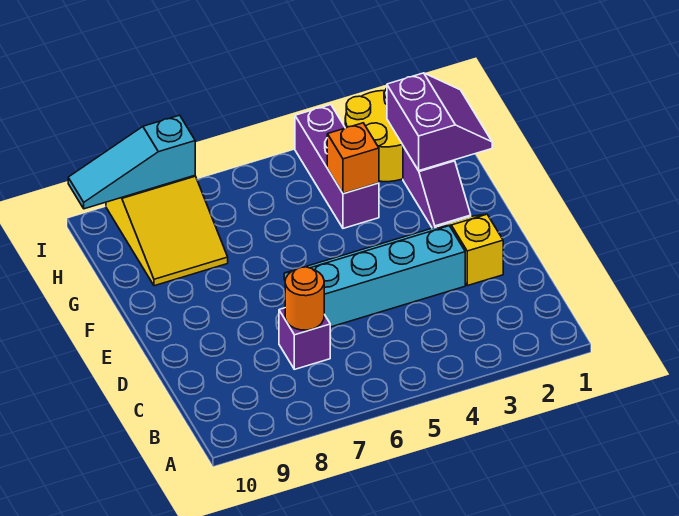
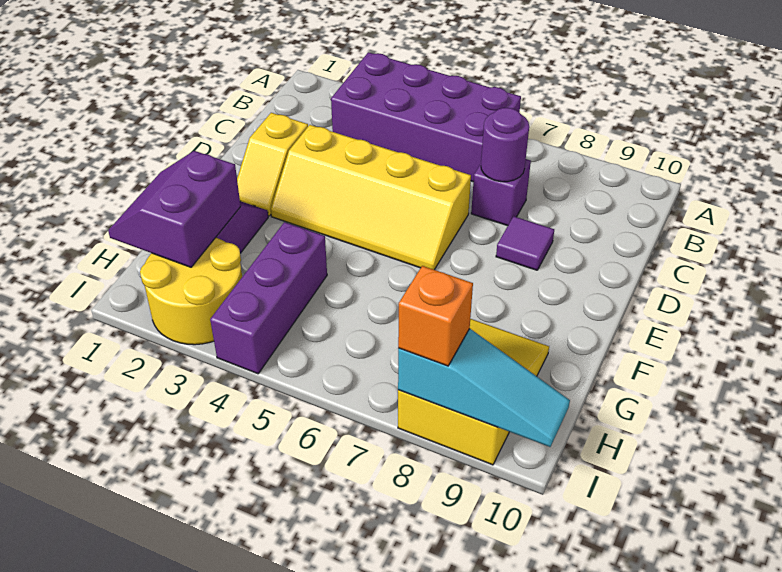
none -> purple 2x4 brick [331,52,521,182]
orange 1x1 round brick [285,267,324,330] -> purple 1x1 round brick [481,108,529,182]
cyan 2x4 slope [284,226,465,327] -> yellow 2x4 slope [271,125,471,270]
none -> purple 1x1 tile [496,216,554,270]
orange 1x1 brick [327,123,379,193] -> orange 1x1 brick moved to [398,266,473,366]

